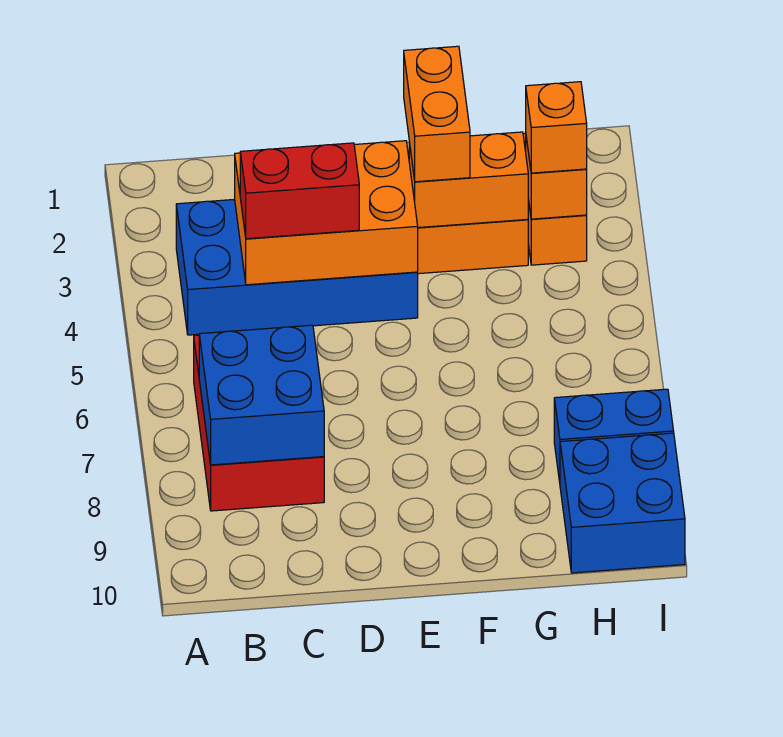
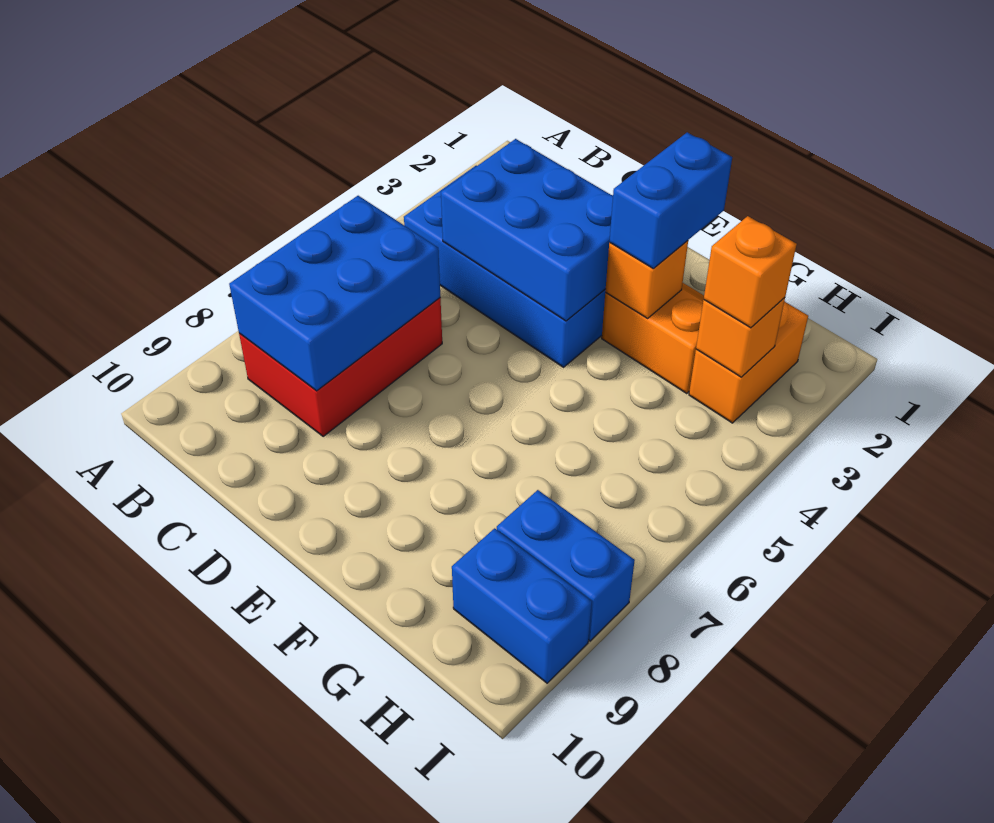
blue 2x2 brick [199,325,324,465] -> blue 2x3 brick [229,196,440,391]
orange 2x3 brick [235,141,418,285] -> blue 2x3 brick [441,139,613,321]
red 1x2 brick [240,143,359,239] -> none
orange 1x2 brick [404,46,470,182] -> blue 1x2 brick [609,132,732,268]
orange 1x2 brick [409,132,528,228] -> orange 1x1 brick [605,241,688,318]
blue 2x2 brick [560,433,685,573] -> blue 1x2 brick [452,528,592,683]

